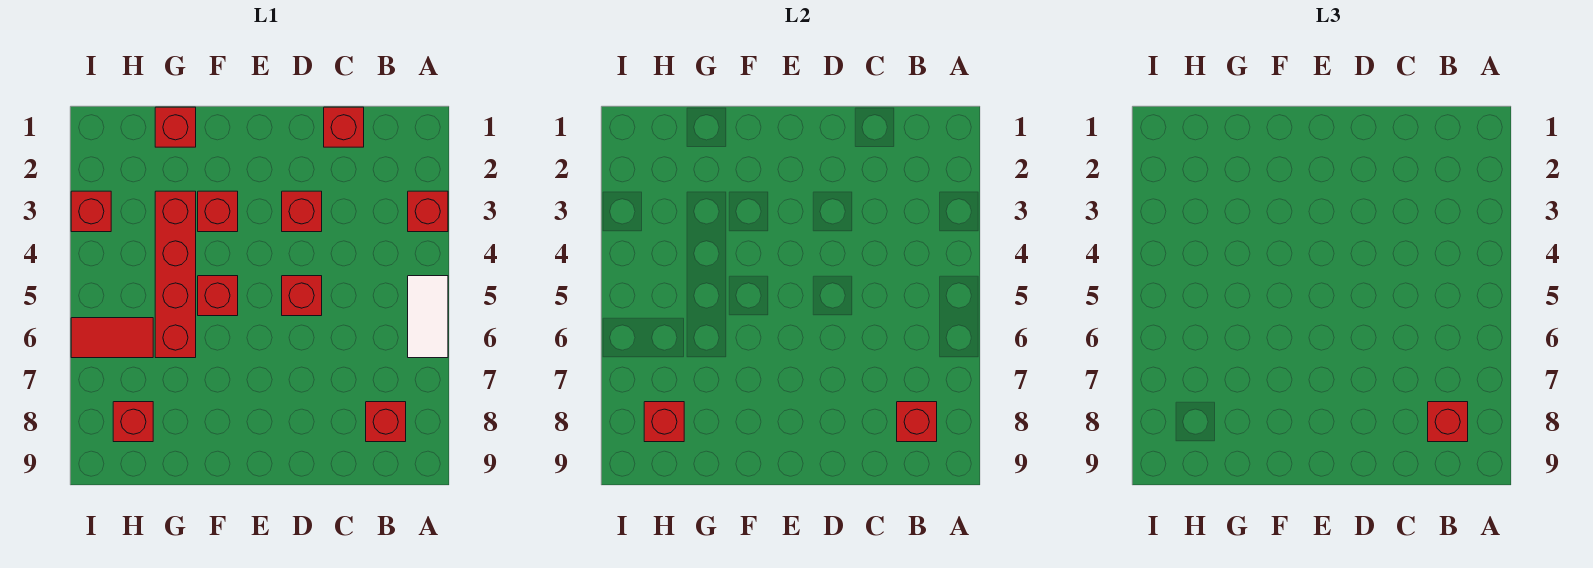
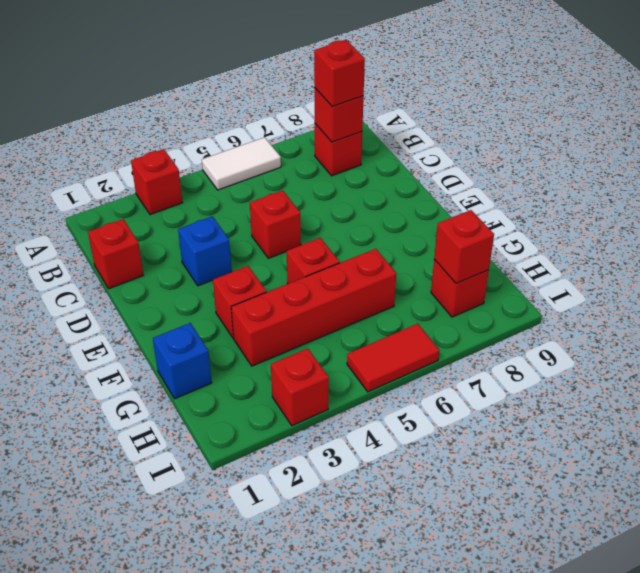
red 1x1 brick [282,191,322,232] -> blue 1x1 brick [178,216,232,286]
red 1x1 brick [155,107,196,147] -> blue 1x1 brick [153,323,212,399]
red 1x2 tile [71,318,153,358] -> red 1x2 tile turned to [347,324,439,392]

